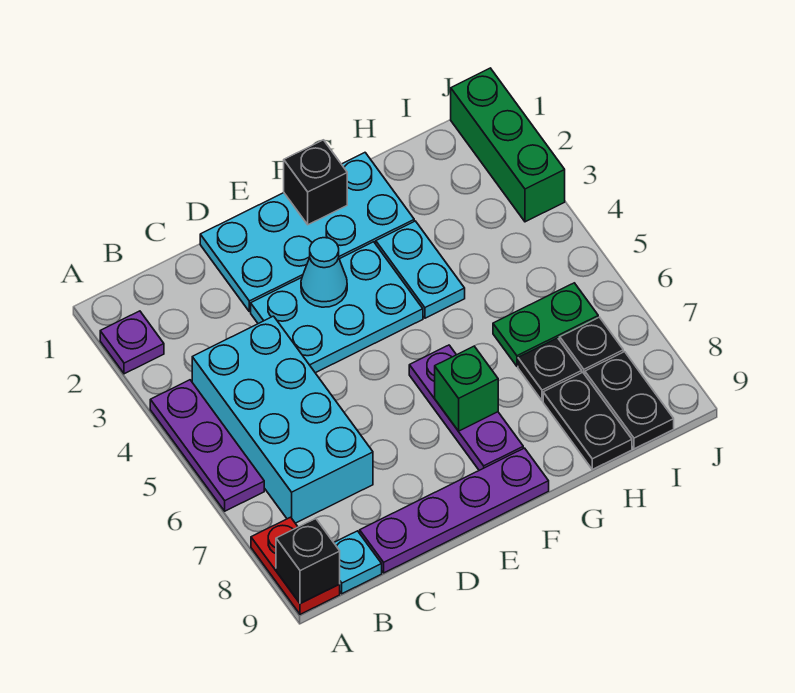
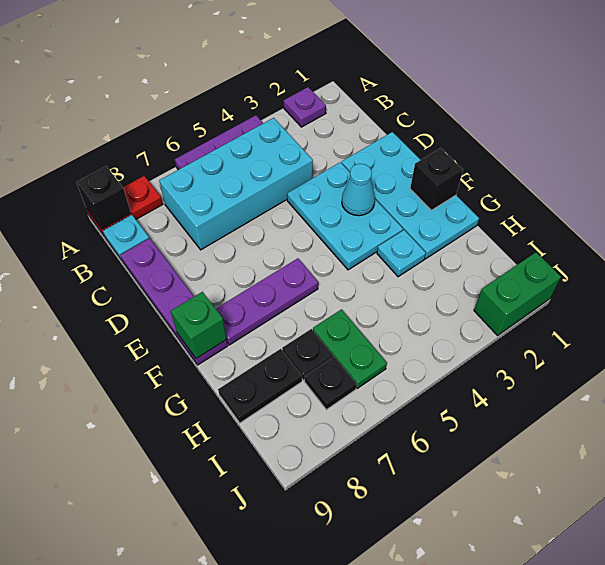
green 1x1 brick [435,346,498,431] -> green 1x1 brick moved to [171,292,227,359]
cyan 1x2 plate [376,221,465,318] -> cyan 1x1 plate [377,230,426,277]
black 1x2 plate [585,352,674,449] -> none
green 1x3 brick [451,68,565,222] -> green 1x2 brick [474,252,561,335]

